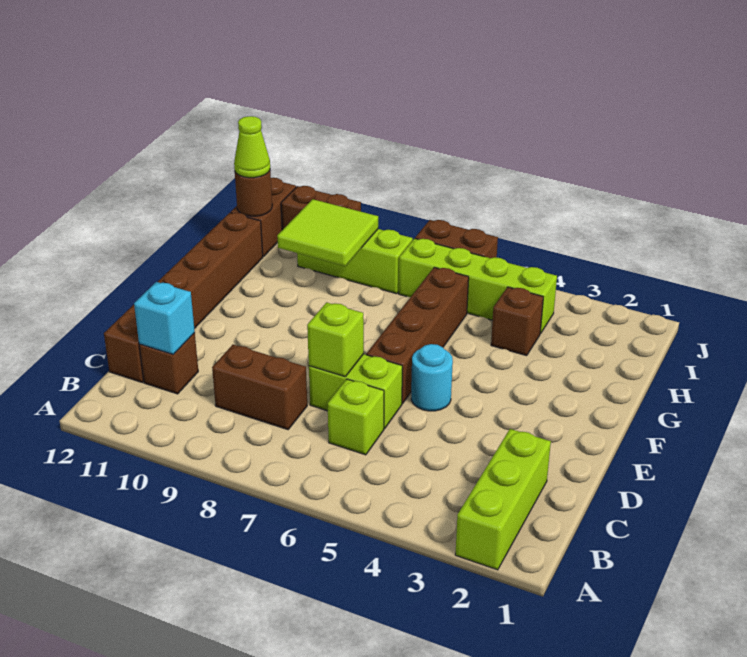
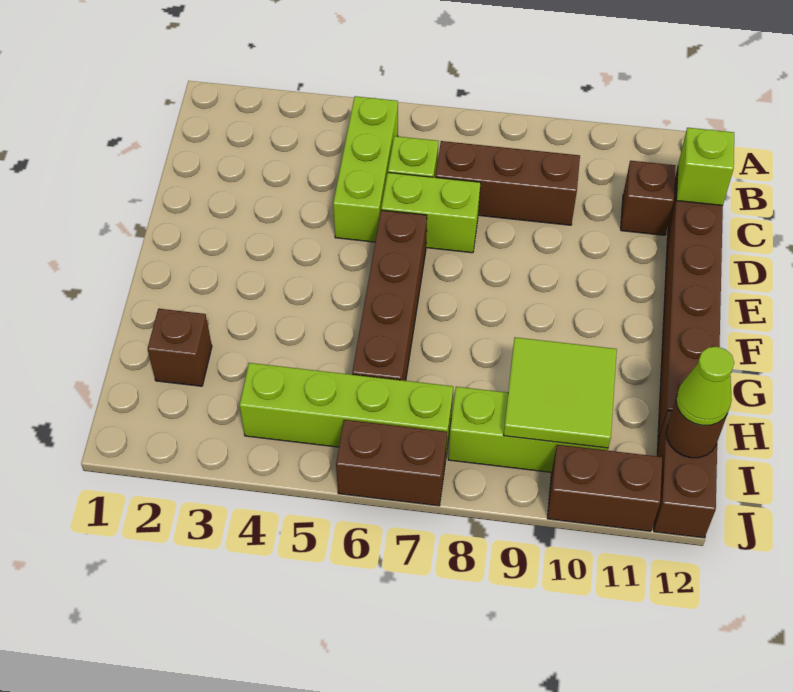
lime 1x3 brick [455,429,551,570] -> lime 1x3 brick moved to [333,96,398,242]
brown 1x2 brick [212,345,307,430] -> brown 1x3 brick [435,141,580,225]
cyan 1x1 brick [134,282,195,354] -> none
lime 1x1 brick [307,302,364,377] -> lime 1x1 brick moved to [676,128,734,206]
cyan 1x1 round brick [411,344,453,411] -> none
brown 1x1 brick [491,287,543,356] -> brown 1x1 brick moved to [148,309,212,386]

